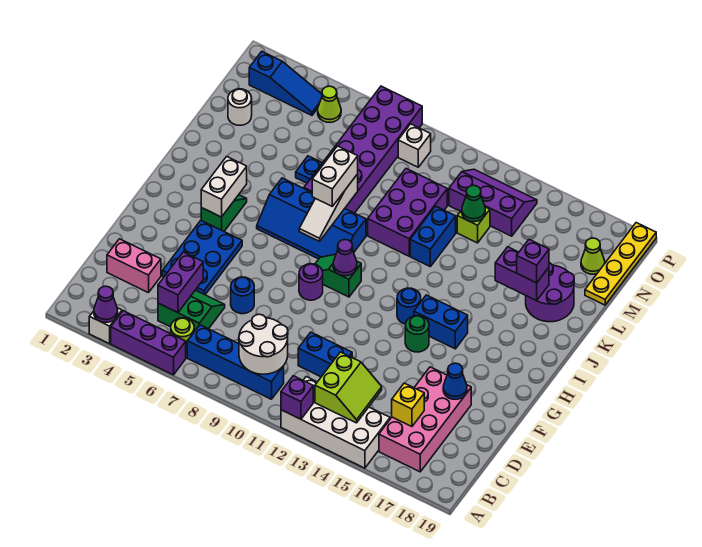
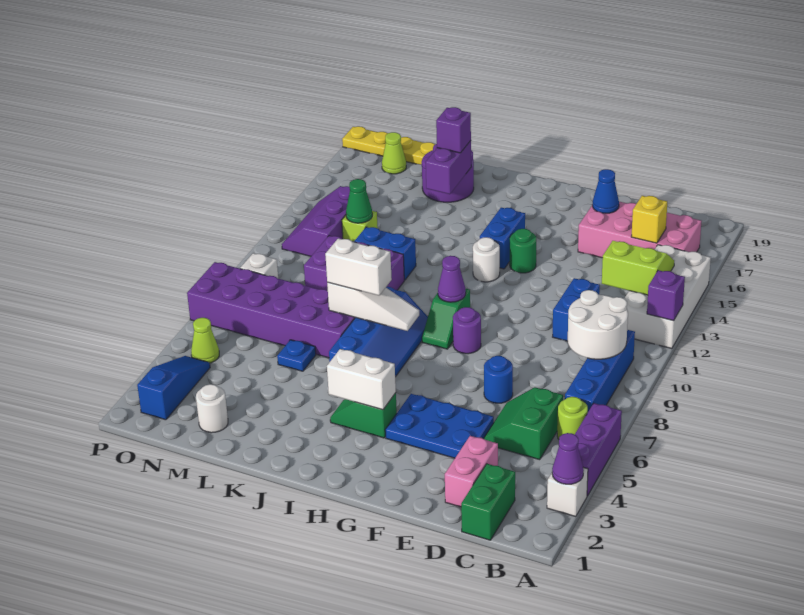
none -> green 1x2 brick [461,464,515,540]
purple 1x2 brick [158,252,203,313] -> none
blue 1x1 round brick [397,288,421,324] -> white 1x1 round brick [473,237,500,282]

